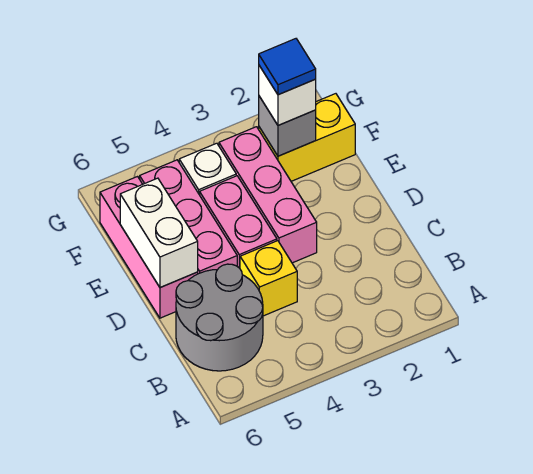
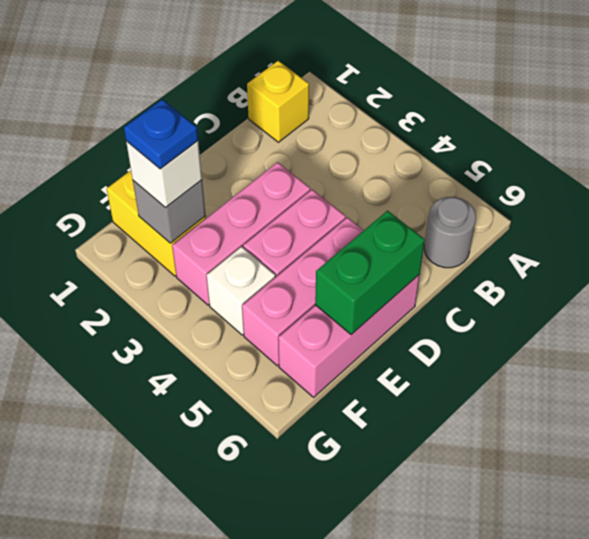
grey 2x2 round brick [176,264,263,371] -> grey 1x1 round brick [424,197,476,268]
yellow 1x1 brick [240,241,297,316] -> yellow 1x1 brick moved to [247,61,309,142]
white 1x2 brick [120,178,198,288] -> green 1x2 brick [315,211,425,335]
blue 1x1 tile [259,39,316,95] -> blue 1x1 plate [124,99,198,169]

